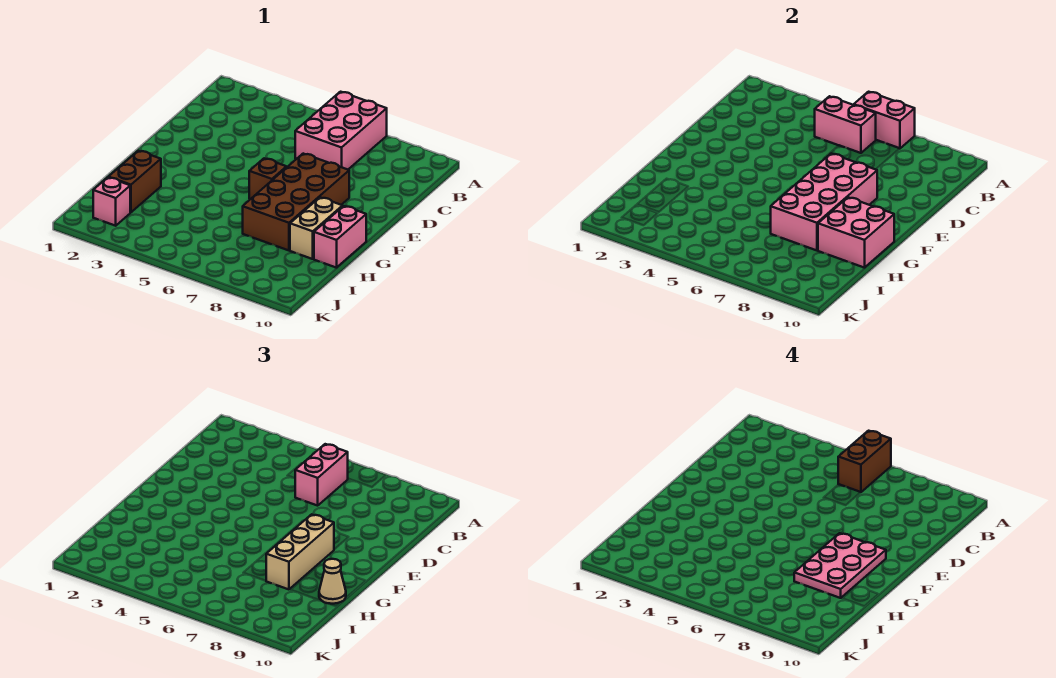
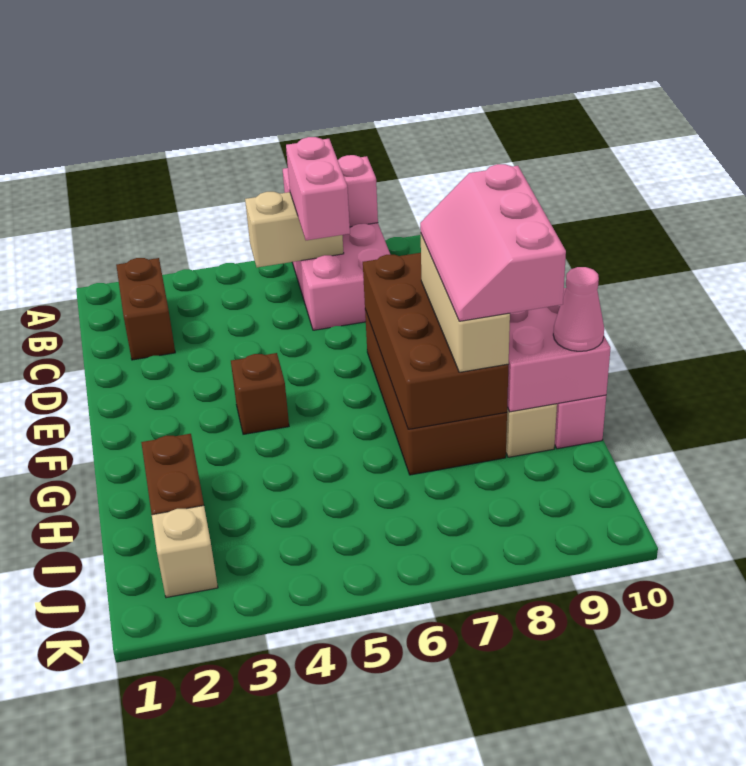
brown 1x2 brick [838,431,891,492] -> brown 1x2 brick moved to [116,258,175,360]
pink 1x2 brick [815,96,876,153] -> tan 1x2 brick [245,192,344,267]
pink 2x4 brick [771,154,877,250] -> brown 2x4 brick [363,253,508,429]
brown 1x1 brick [249,158,287,199] -> brown 1x1 brick moved to [231,353,289,434]
pink 2x3 plate [794,533,886,598] -> pink 2x3 slope [420,164,566,321]
tan 1x1 cone [319,559,346,604] -> pink 1x1 cone [553,267,604,351]
pink 1x1 brick [93,177,130,226] -> tan 1x1 brick [152,506,218,598]

